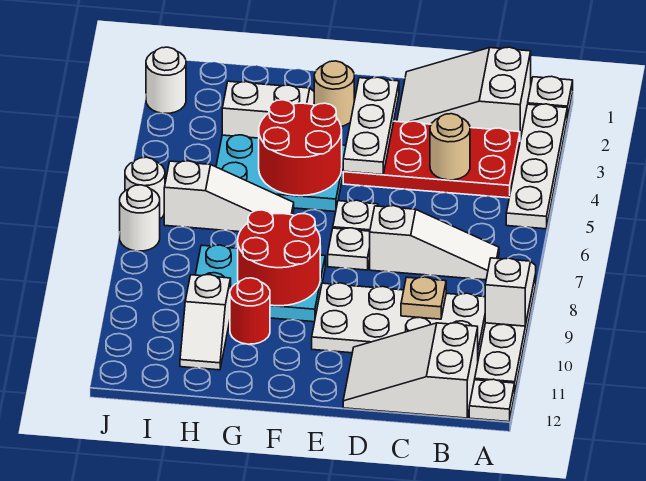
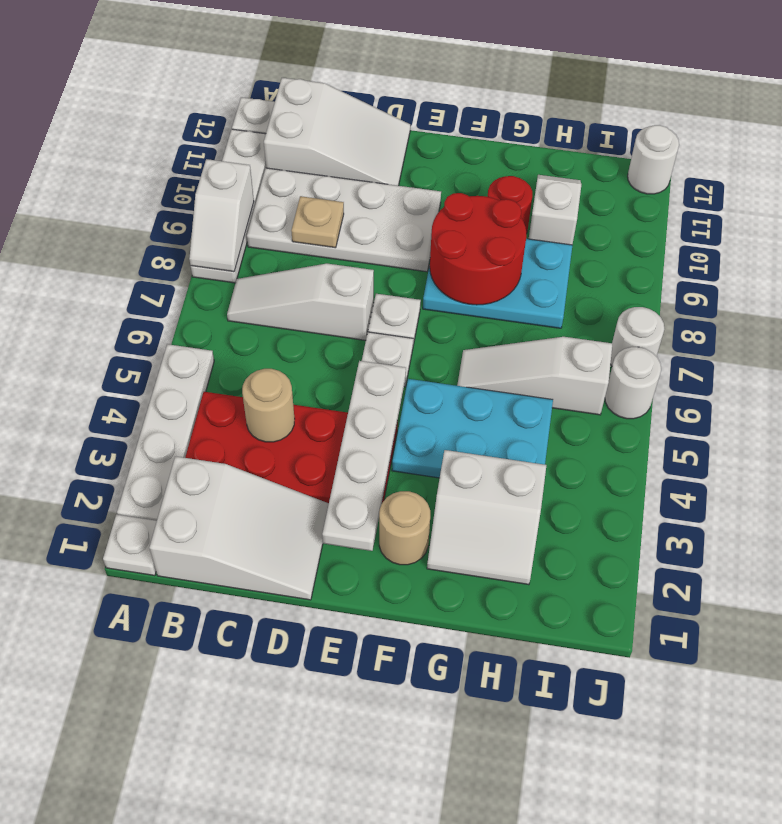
white 1x3 plate [343,77,399,175] -> white 1x4 plate [322,361,406,551]
red 2x2 round brick [259,100,342,196] -> none
white 1x1 round brick [146,47,186,113] -> white 1x1 round brick moved to [628,125,679,194]

